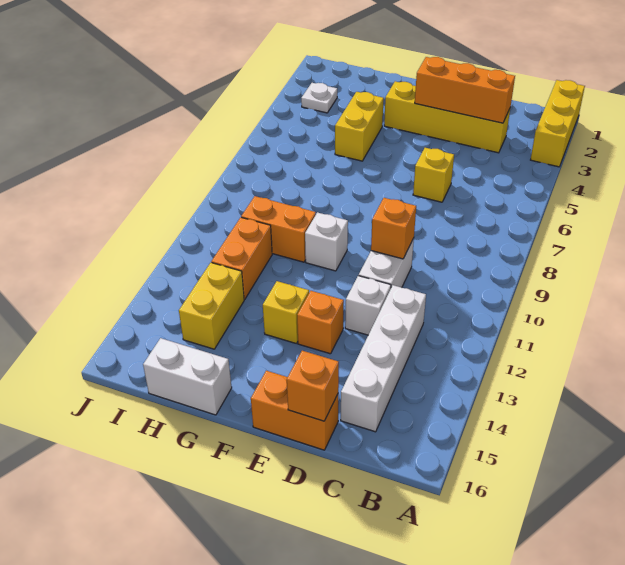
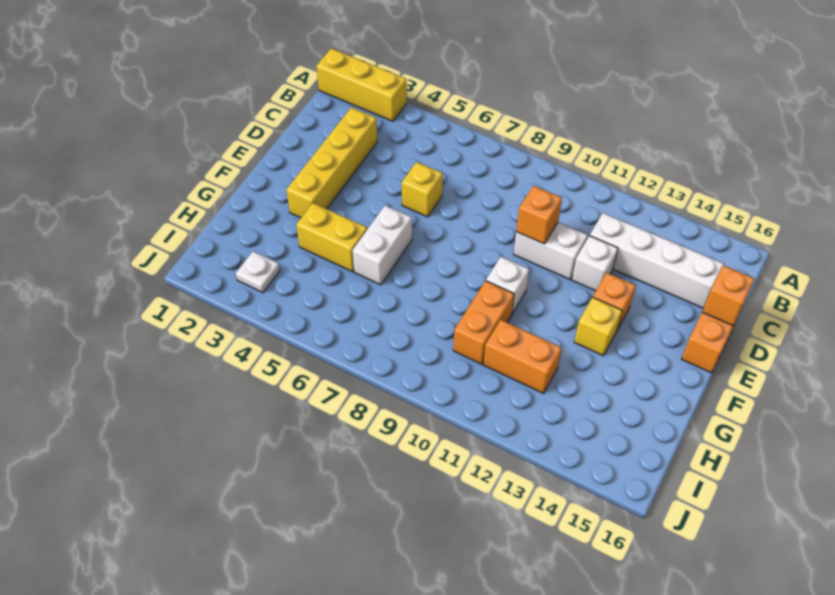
orange 1x3 brick [415,57,515,123] -> none
white 1x2 brick [143,338,232,415] -> white 1x2 brick moved to [353,206,412,285]
yellow 1x2 brick [179,263,244,349] -> none

